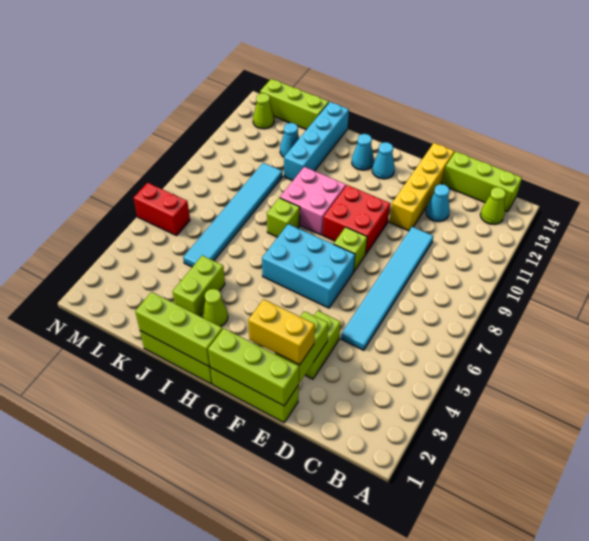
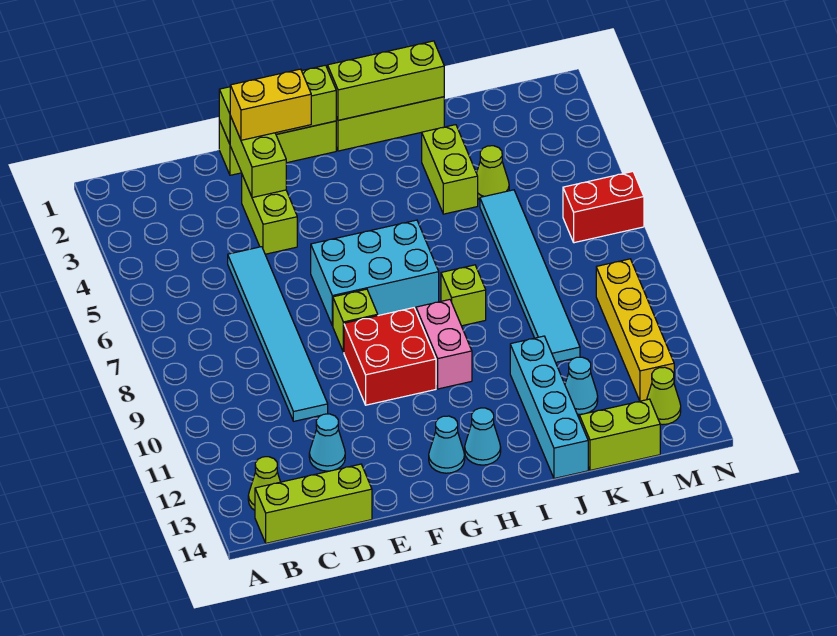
yellow 1x4 brick [389,143,454,231] -> yellow 1x4 brick moved to [596,259,674,401]
pink 2x2 brick [280,167,346,235] -> pink 1x2 brick [416,300,472,389]
lime 1x1 cone [202,289,228,327] -> lime 1x1 cone moved to [477,146,509,200]
lime 1x3 brick [260,79,329,130] -> lime 1x2 brick [579,399,660,470]

